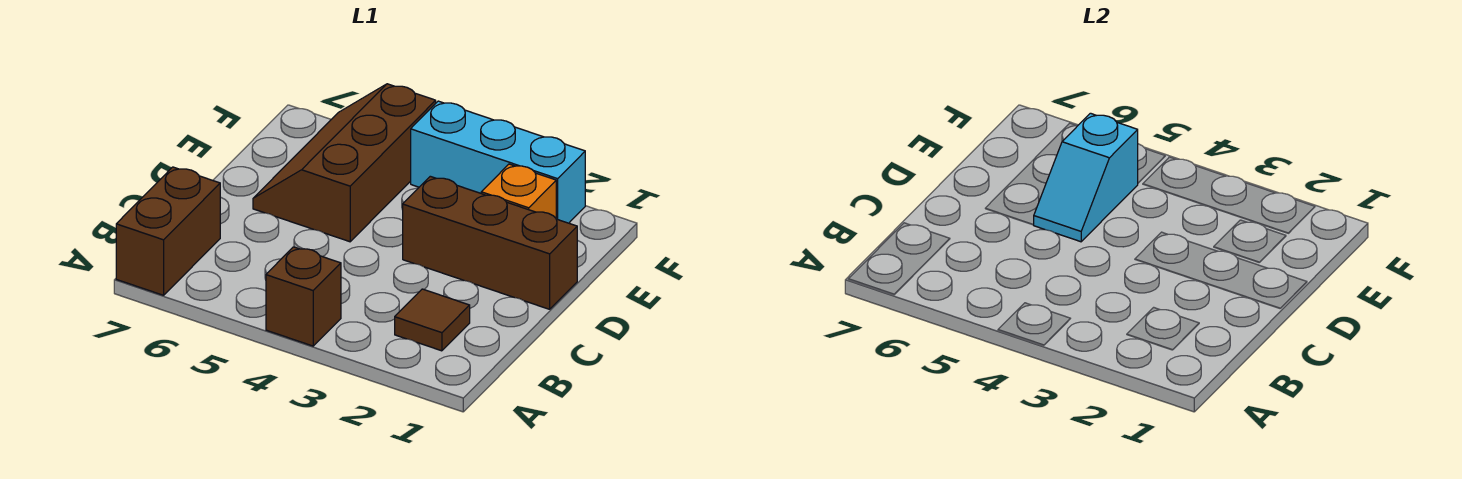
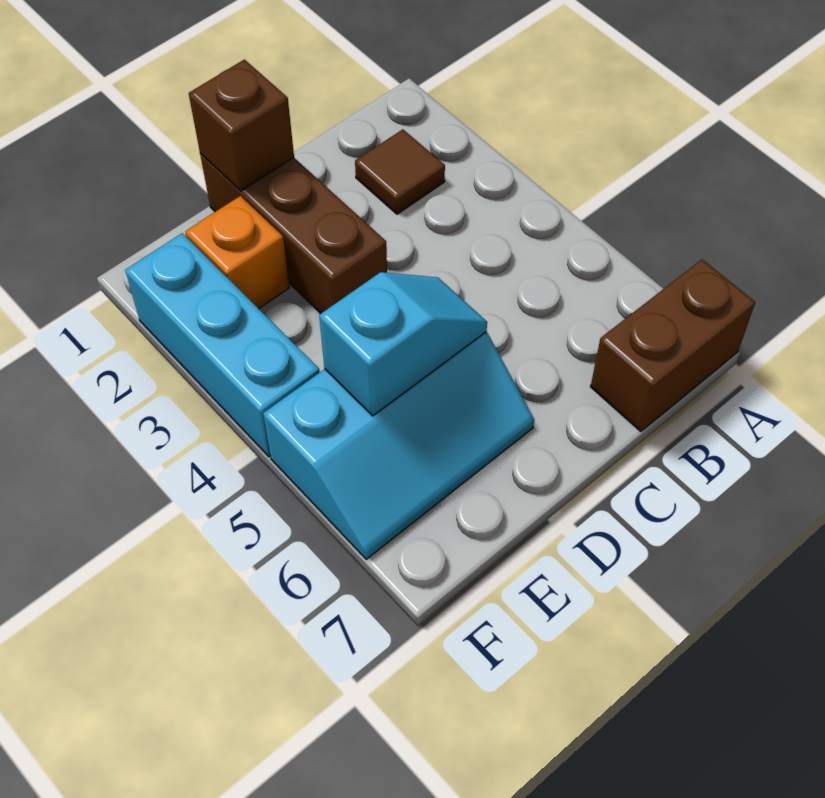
brown 1x1 brick [266,247,341,346] -> brown 1x1 brick moved to [189,59,294,191]
brown 2x3 slope [253,84,436,242] -> cyan 2x3 slope [263,332,534,559]

